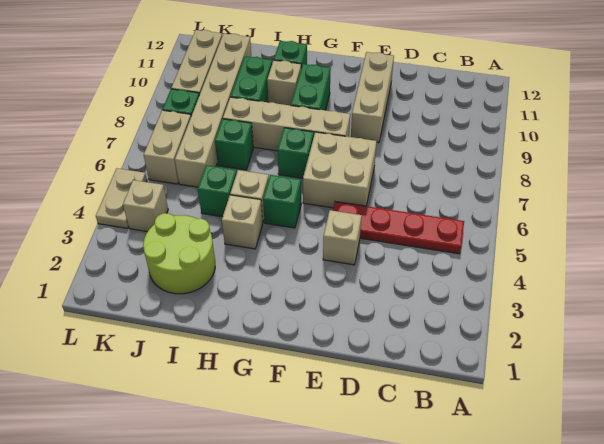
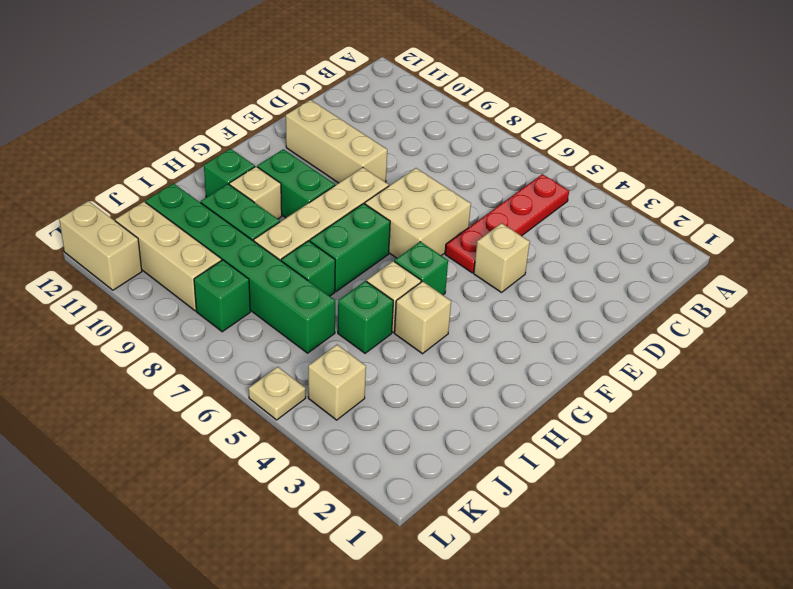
green 1x1 brick [278,128,314,178] -> green 1x2 brick [310,203,390,292]
lime 2x2 round brick [143,213,215,294] -> none
tan 1x6 brick [175,34,251,187] -> green 1x6 brick [146,183,335,353]
tan 1x2 brick [144,110,191,184] -> tan 1x2 brick moved to [59,201,142,290]
tan 1x2 plate [96,168,147,228] -> tan 1x1 plate [249,367,306,420]

